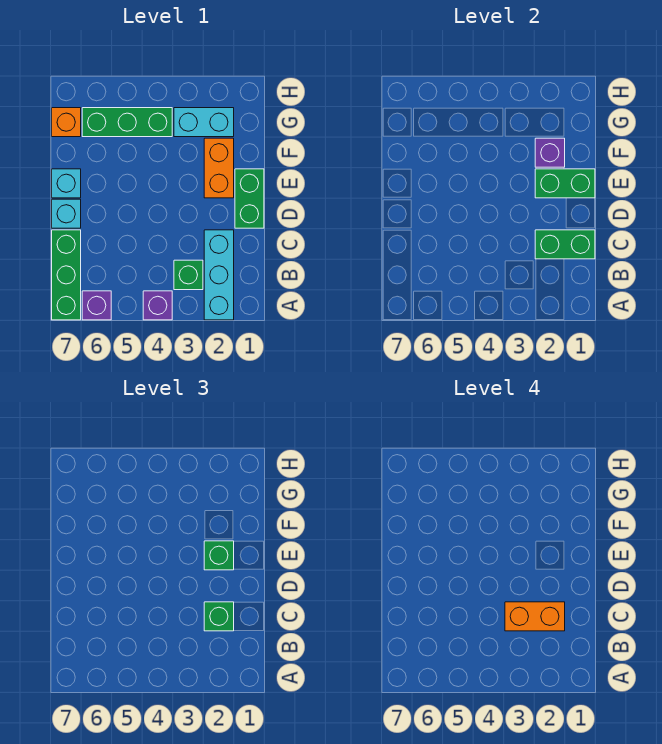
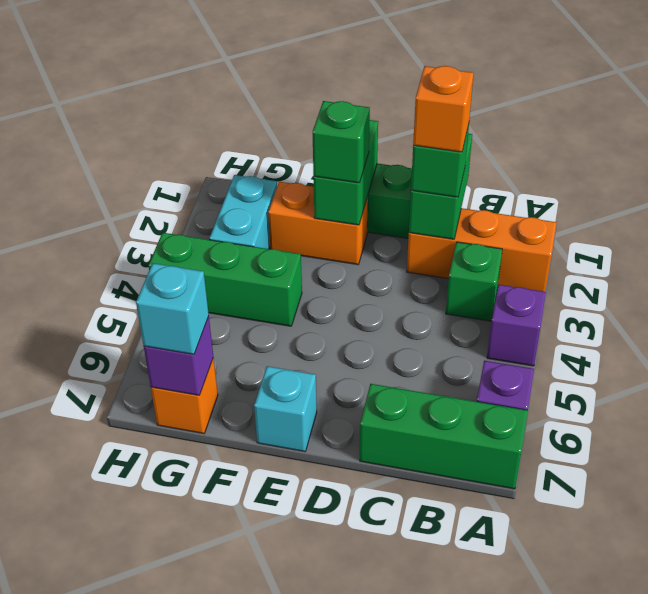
cyan 1x3 brick [204,230,234,320] -> orange 1x3 brick [407,208,557,292]
orange 1x2 brick [505,602,565,631] -> orange 1x1 brick [413,66,474,152]
cyan 1x1 brick [52,199,81,228] -> cyan 1x1 brick moved to [136,263,209,354]
purple 1x1 brick [535,138,565,167] -> purple 1x1 brick moved to [144,316,213,395]
green 1x3 brick [82,108,172,137] -> green 1x3 brick turned to [148,233,302,326]

